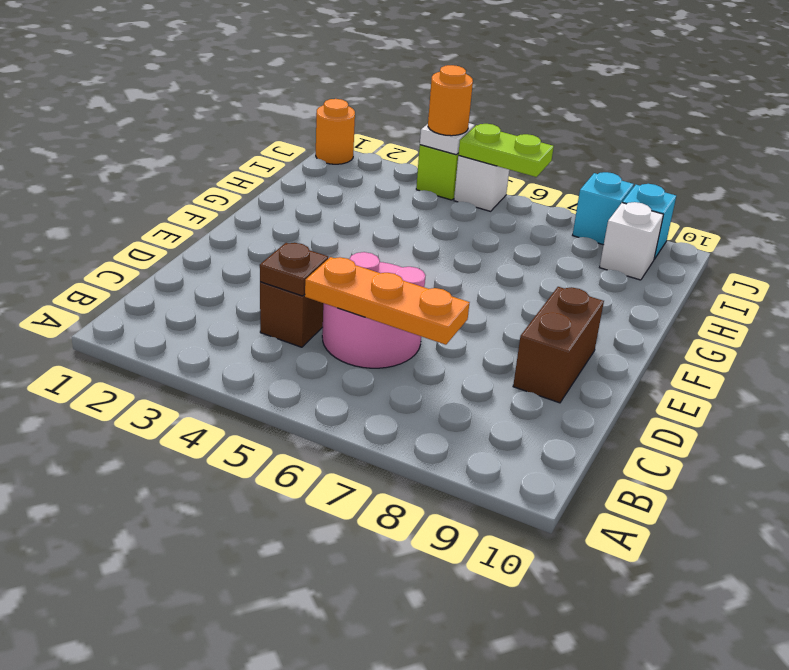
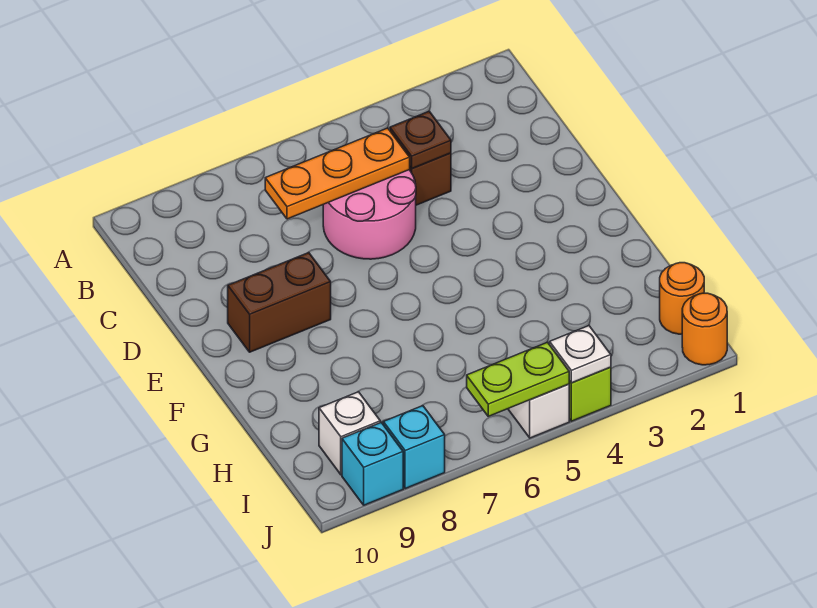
brown 1x2 brick [513,287,604,403] -> brown 1x2 brick turned to [228,253,331,352]
orange 1x1 round brick [428,65,473,136] -> orange 1x1 round brick moved to [660,263,704,334]

